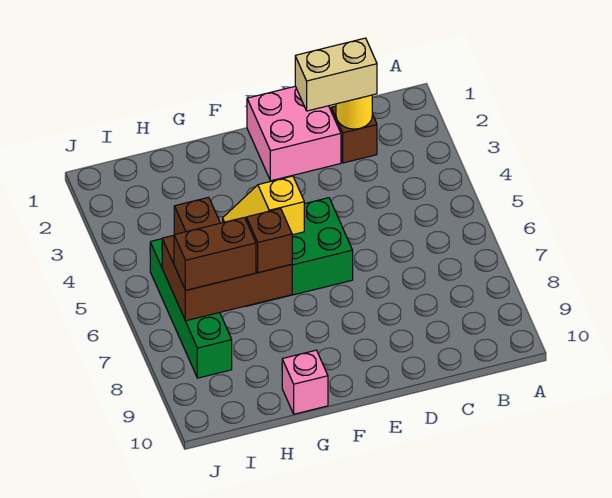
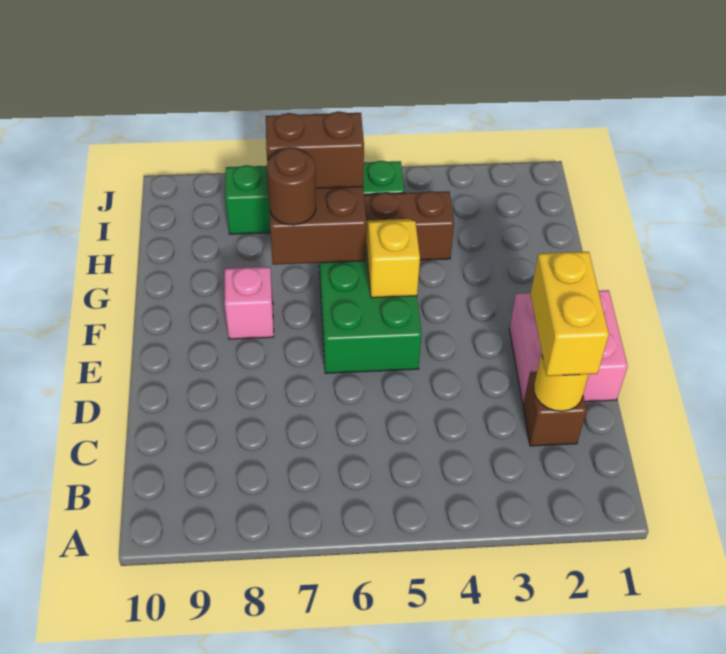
tan 1x2 brick [295,38,377,111] -> yellow 1x2 brick [530,252,609,376]
brown 1x1 brick [246,208,292,273] -> brown 1x1 round brick [267,148,316,225]
pink 1x1 brick [282,350,328,414] -> pink 1x1 brick moved to [225,267,274,339]
brown 1x2 brick [174,217,256,290] -> brown 1x2 brick turned to [266,111,364,188]

